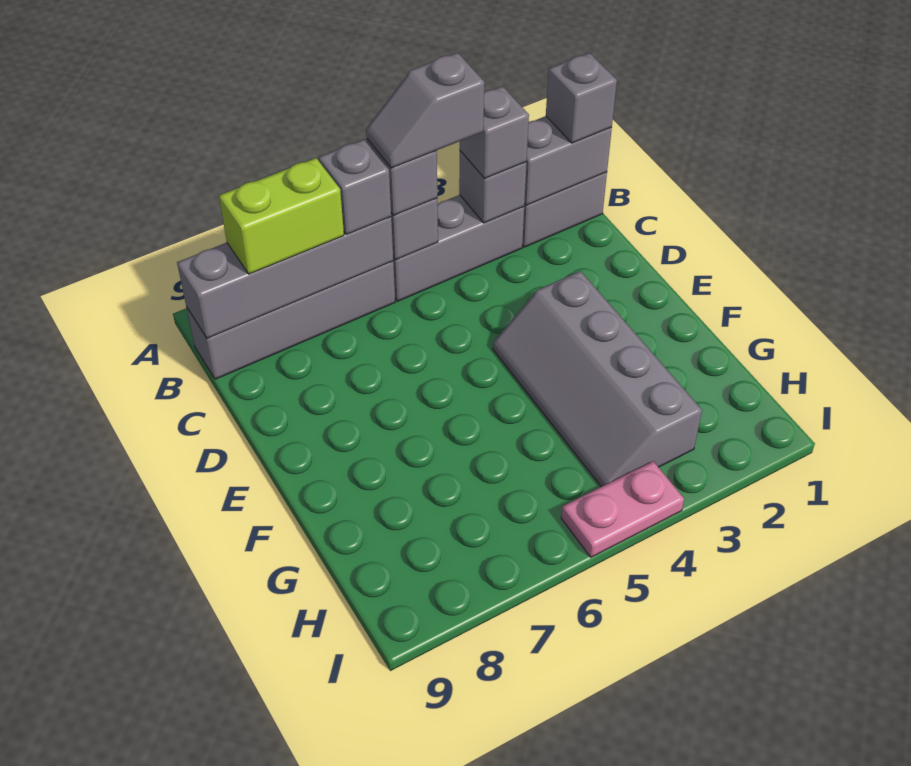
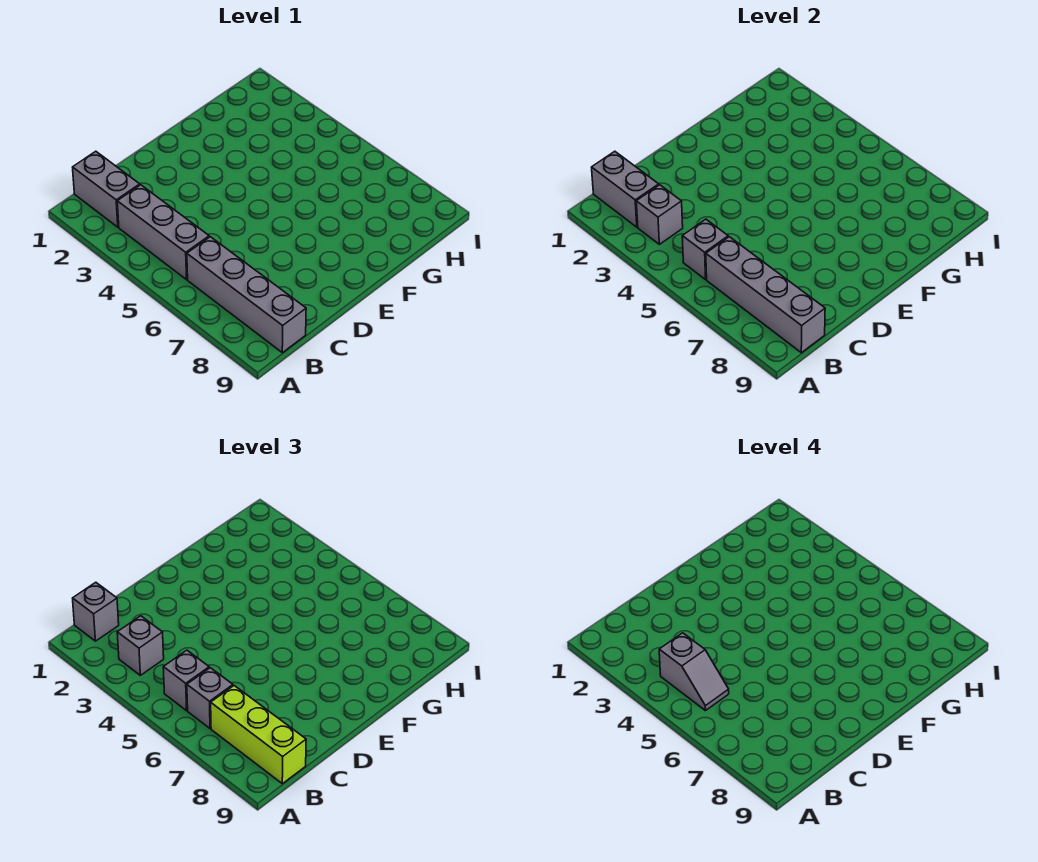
lime 1x2 brick [219,158,344,274] -> lime 1x3 brick [211,686,306,784]
grey 2x4 slope [493,271,702,487] -> none
pink 1x2 plate [561,461,684,557] -> none

